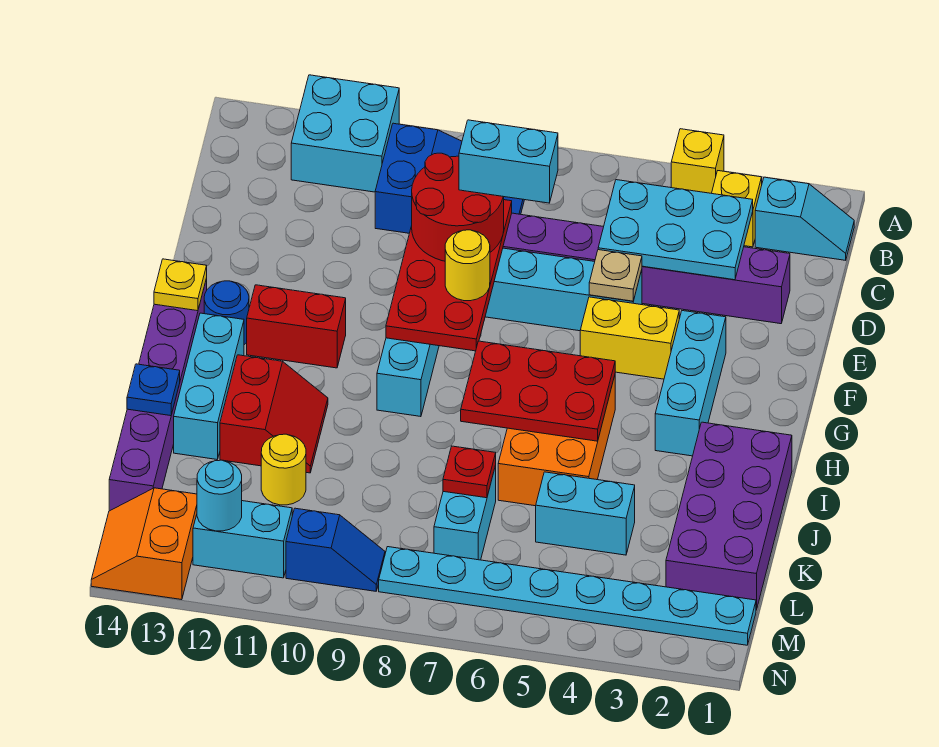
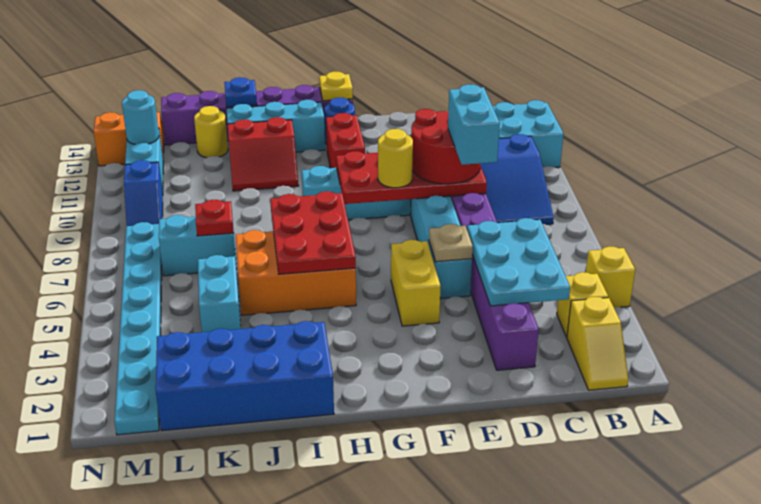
cyan 1x2 slope [755,177,854,260] -> yellow 1x2 slope [567,297,628,390]
cyan 1x3 brick [655,311,726,456] -> none
purple 2x4 brick [666,422,792,610] -> blue 2x4 brick [156,321,334,431]
yellow 1x1 round brick [261,434,306,505] -> yellow 1x1 round brick moved to [194,106,228,158]

